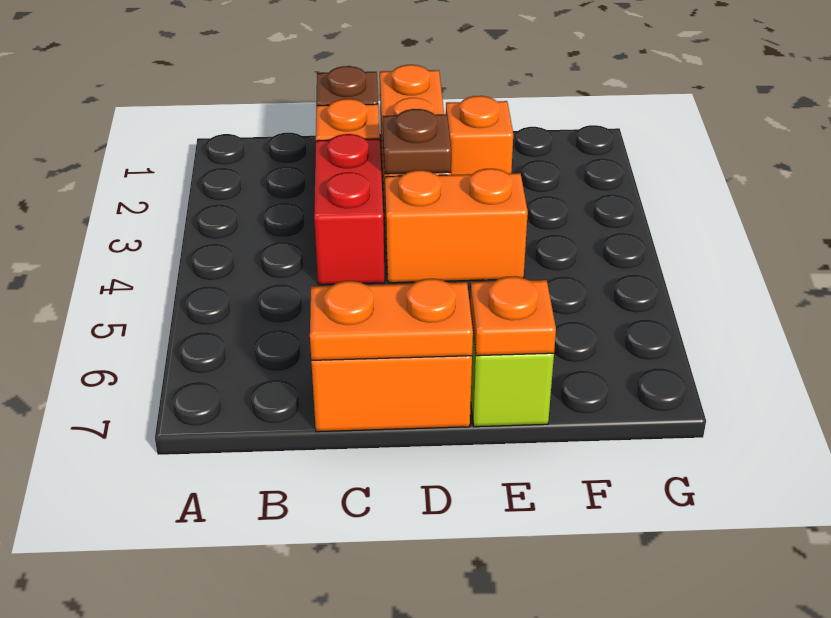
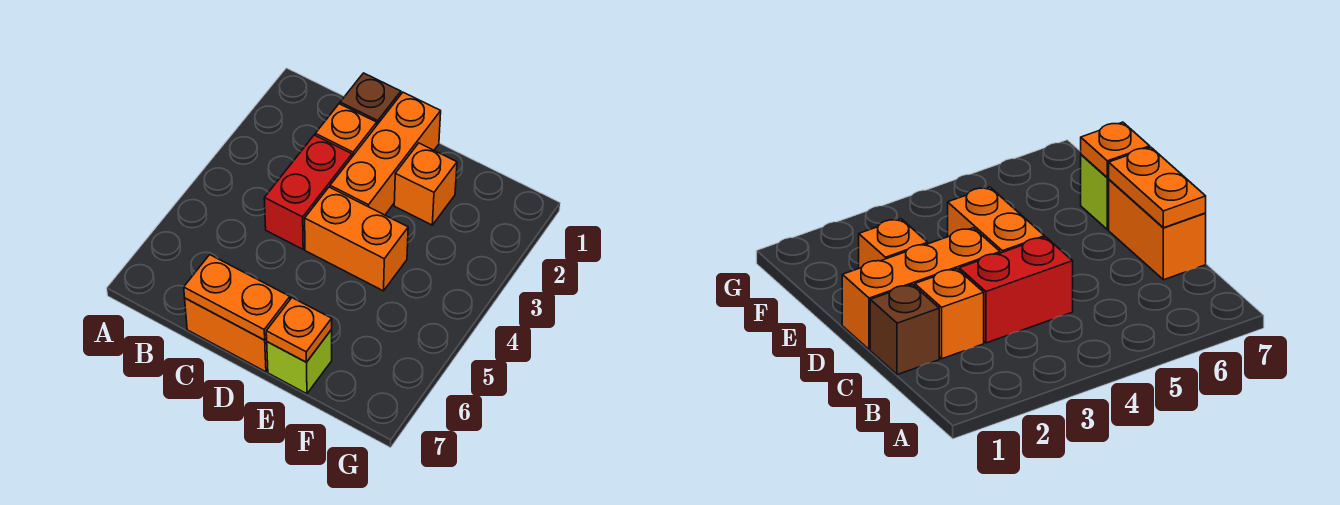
brown 1x1 plate [383,109,451,174] -> none

